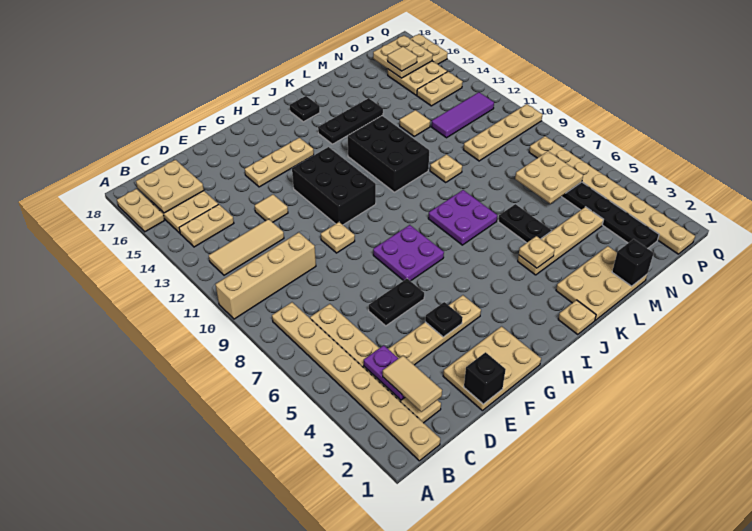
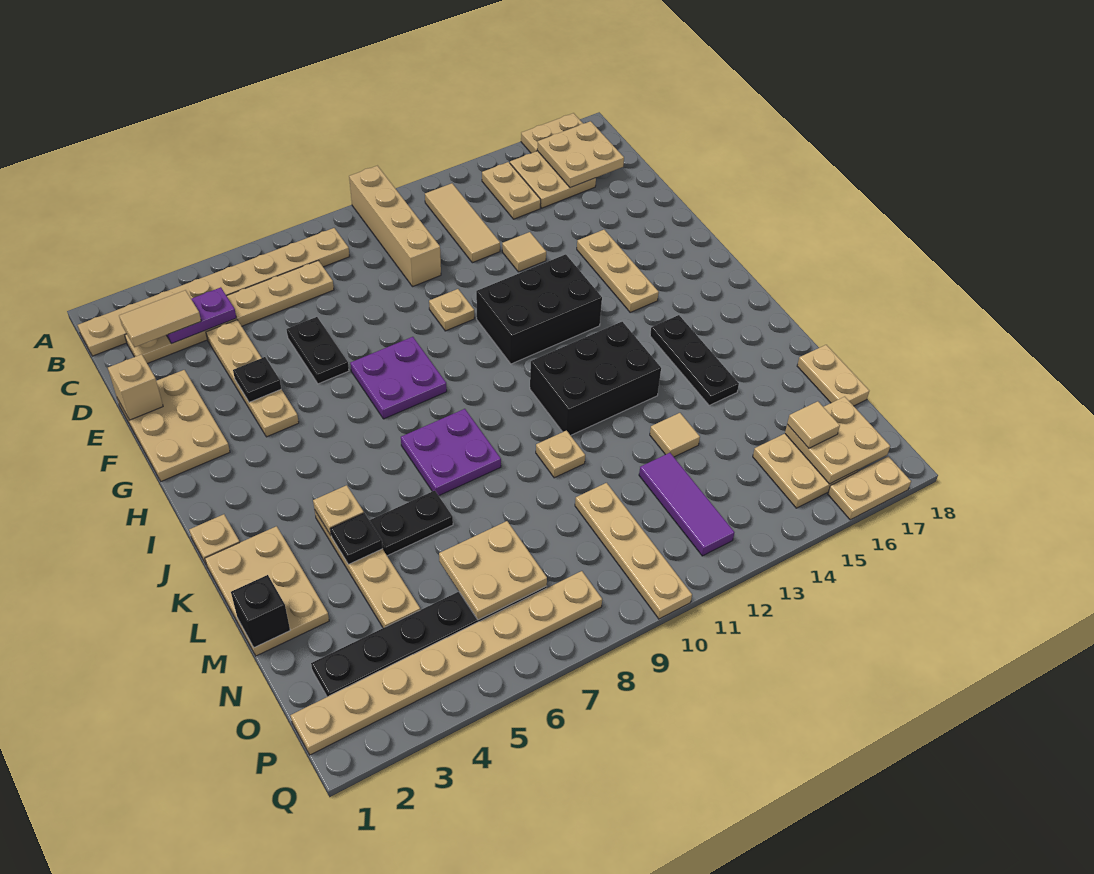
black 1x1 brick [464,352,506,404] -> tan 1x1 brick [108,354,163,420]
black 1x1 plate [290,96,320,122] -> black 1x1 plate moved to [330,513,383,564]
tan 1x2 plate [417,72,463,106] -> tan 1x2 plate moved to [797,345,869,406]

